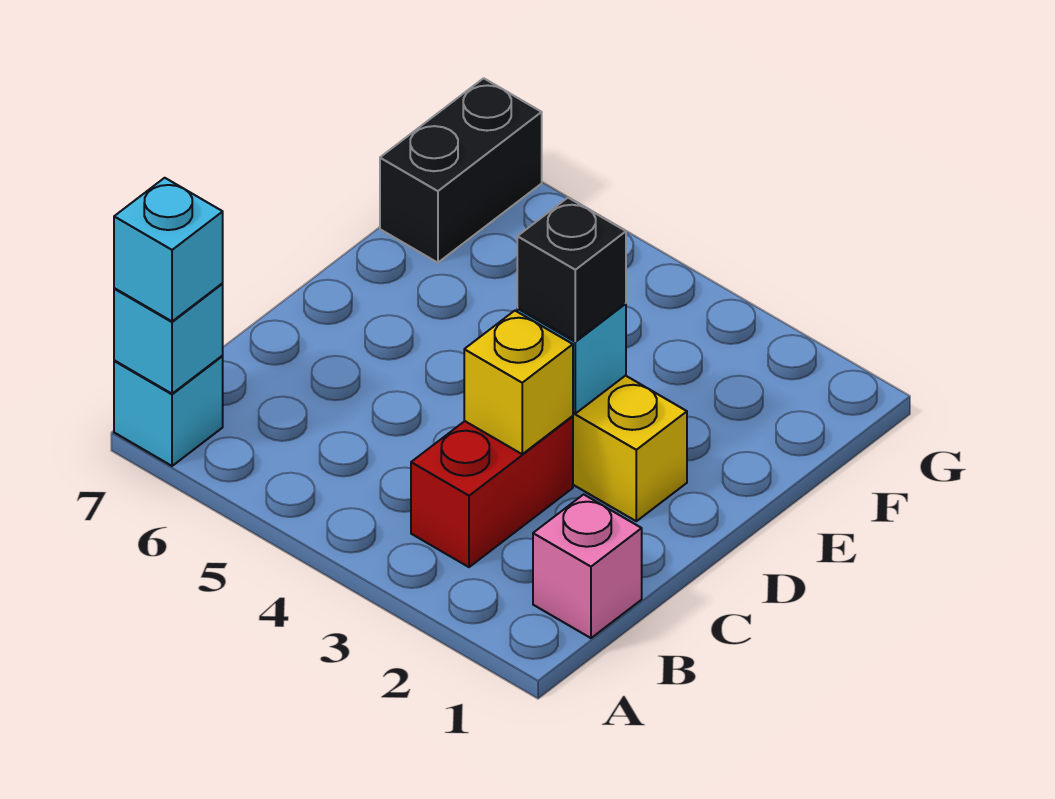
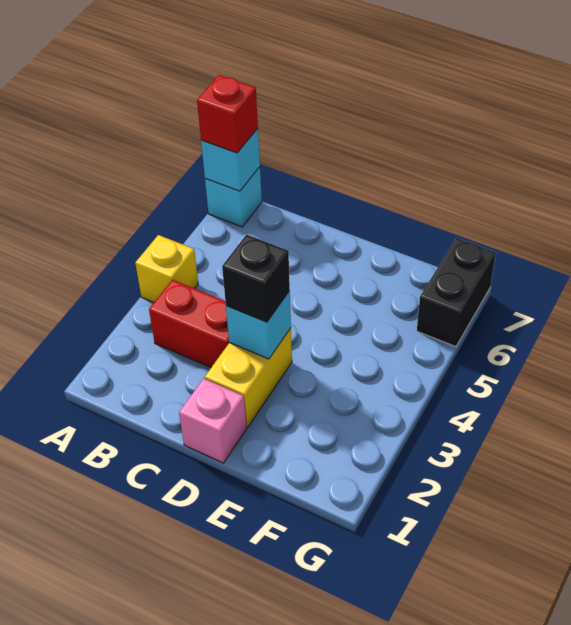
cyan 1x1 brick [114,178,223,321] -> red 1x1 brick [197,75,258,153]
pink 1x1 brick [533,494,642,638] -> pink 1x1 brick moved to [179,379,246,463]
yellow 1x1 brick [464,311,573,454] -> yellow 1x1 brick moved to [135,235,198,302]
black 1x2 brick [380,78,542,263] -> black 1x2 brick turned to [417,238,496,347]

